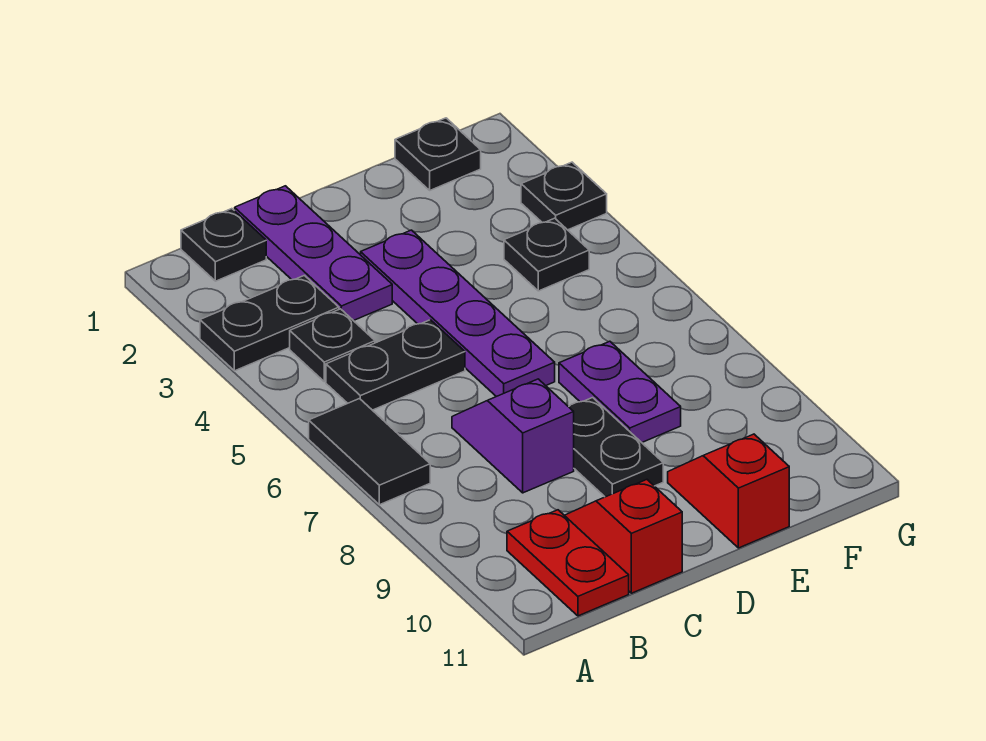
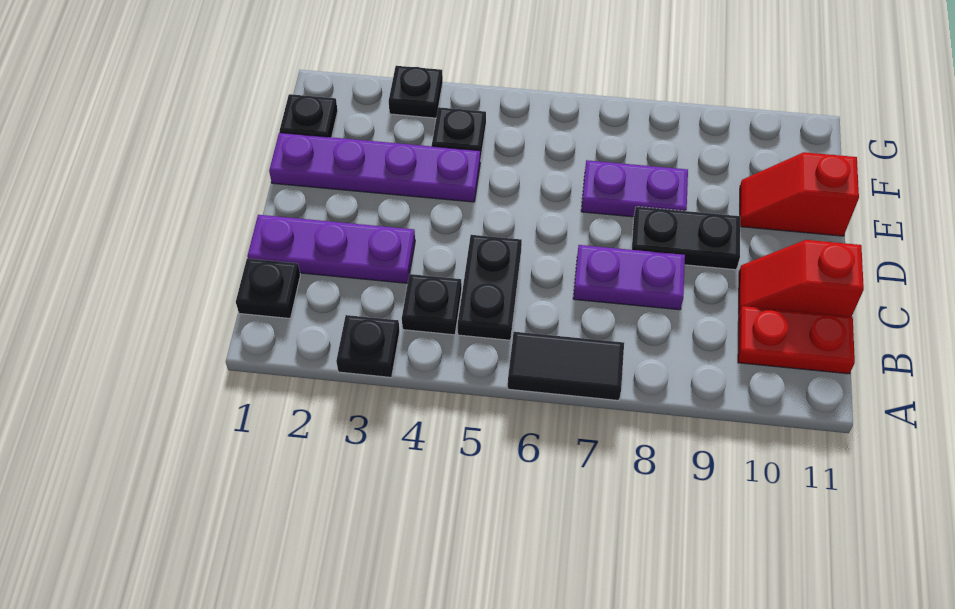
black 1x2 plate [200,275,339,371] -> black 1x1 plate [336,315,400,377]
purple 1x2 slope [452,379,574,493] -> purple 1x2 plate [573,245,685,310]
purple 1x4 plate [361,230,555,397] -> purple 1x4 plate moved to [269,133,480,202]

